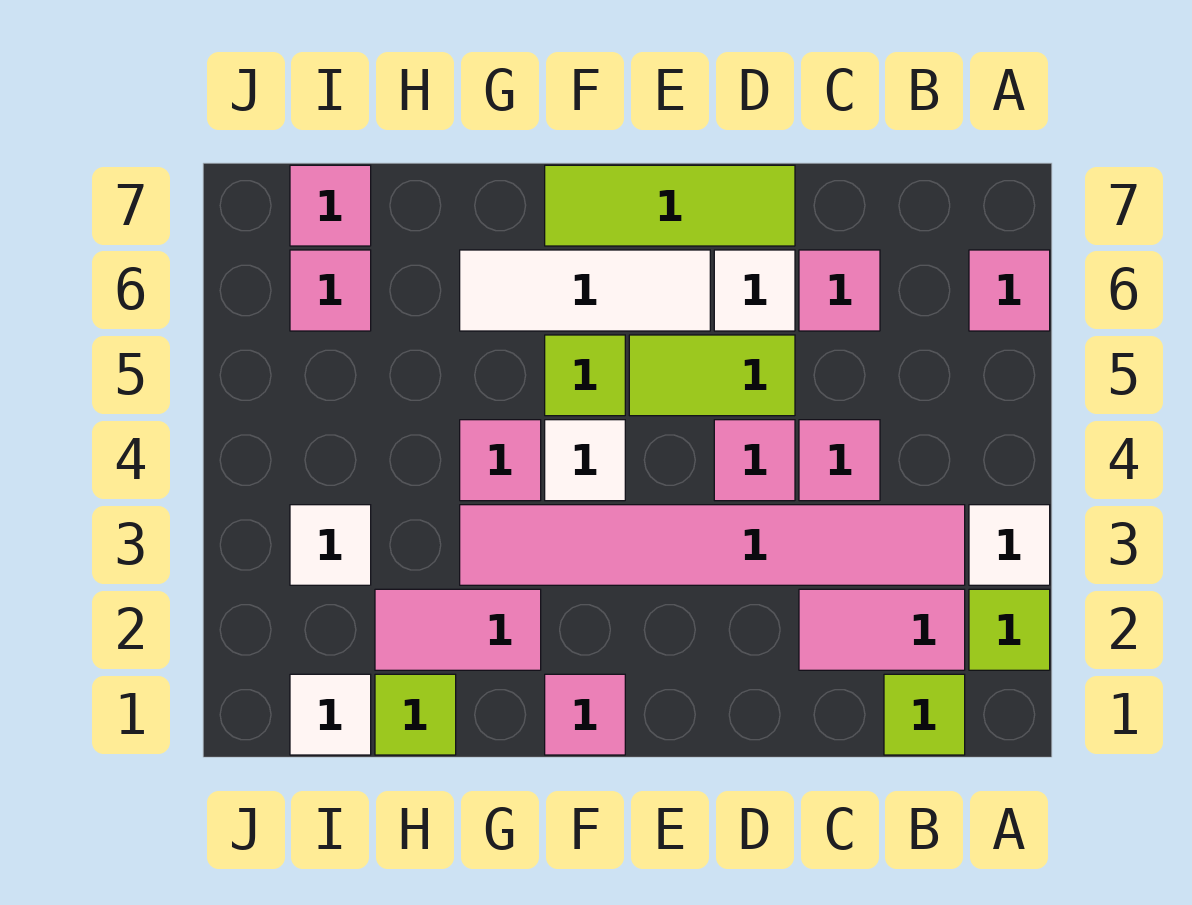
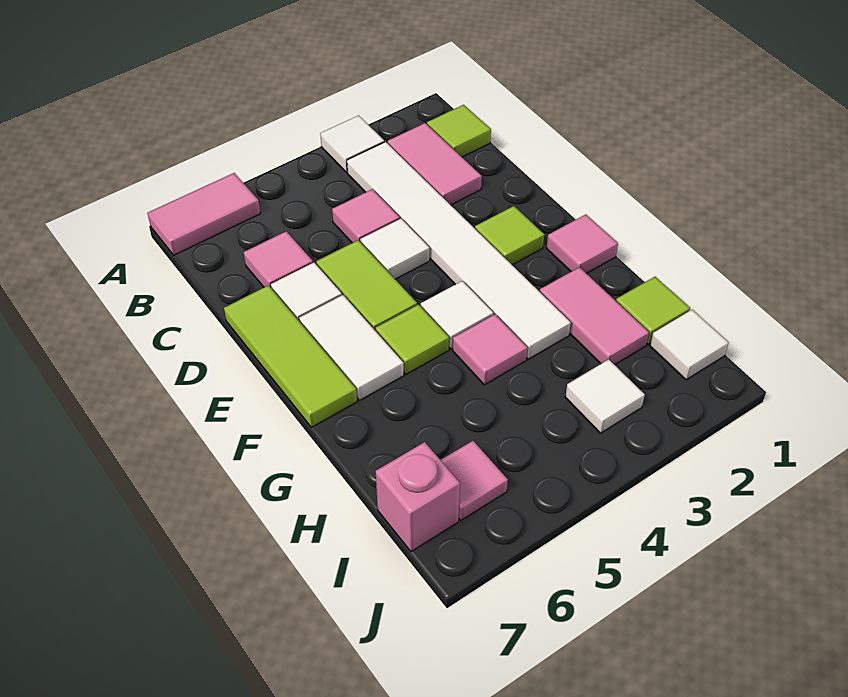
lime 1x1 tile [969,589,1050,670] -> lime 1x1 tile moved to [475,206,544,265]
pink 1x1 tile [969,250,1050,331] -> pink 1x2 tile [147,173,260,255]
pink 1x6 tile [460,505,965,585] -> white 1x6 tile [347,142,571,359]
pink 1x1 tile [714,420,795,501] -> white 1x1 tile [360,219,430,279]
white 1x3 tile [460,250,710,331] -> white 1x2 tile [299,295,404,400]
pink 1x1 tile [290,165,371,246] -> pink 1x1 brick [376,442,460,552]

